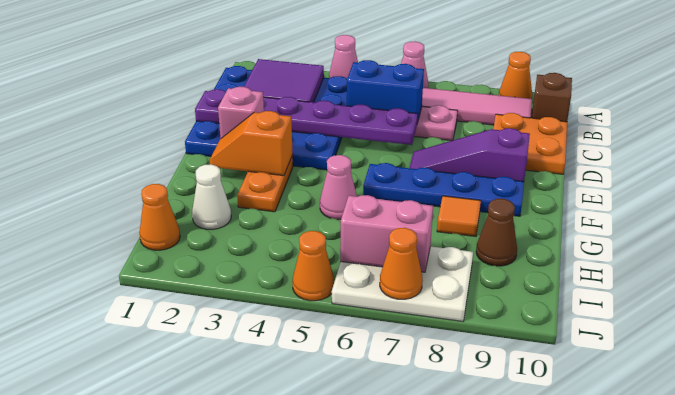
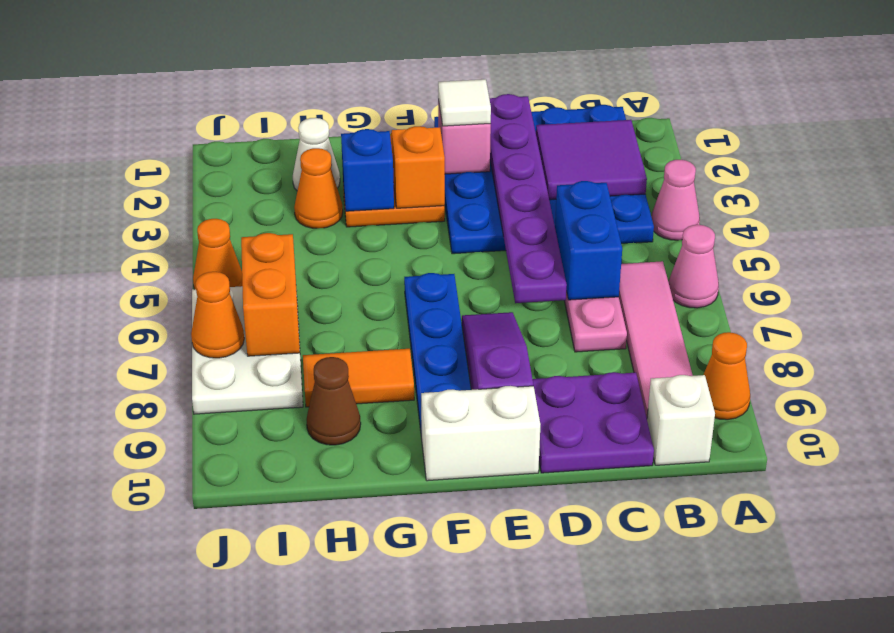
brown 1x1 brick [532,73,572,122] -> white 1x1 brick [647,375,715,465]
orange 2x2 plate [493,113,567,174] -> purple 2x2 plate [533,372,654,473]
none -> white 1x1 tile [438,79,491,126]
none -> white 1x2 brick [421,386,540,481]
none -> blue 1x1 brick [341,129,394,211]
pink 1x1 cone [320,155,357,219] -> none
orange 1x1 tile [437,196,481,236] -> orange 1x2 tile [303,349,414,407]
orange 1x1 cone [139,184,180,250] -> orange 1x1 cone moved to [294,148,343,228]
pink 1x2 brick [340,195,433,272] -> orange 1x2 brick [241,233,300,356]

